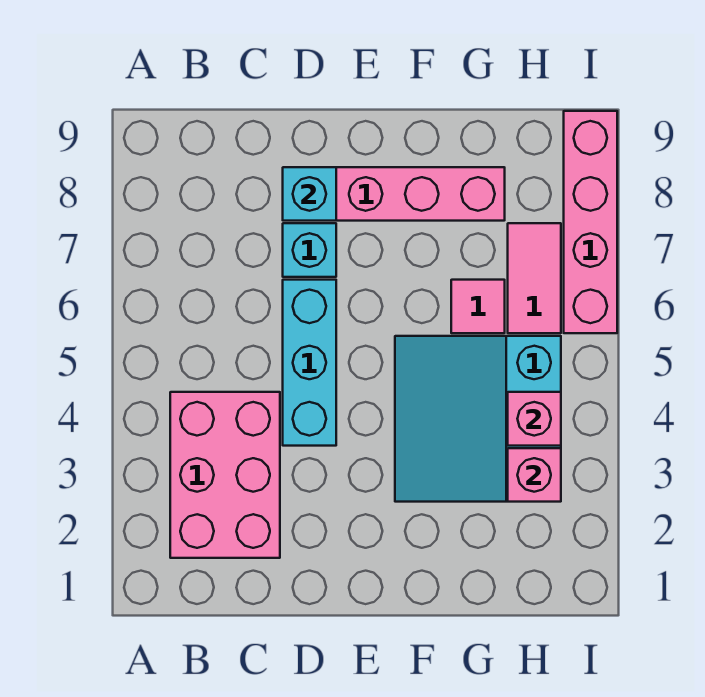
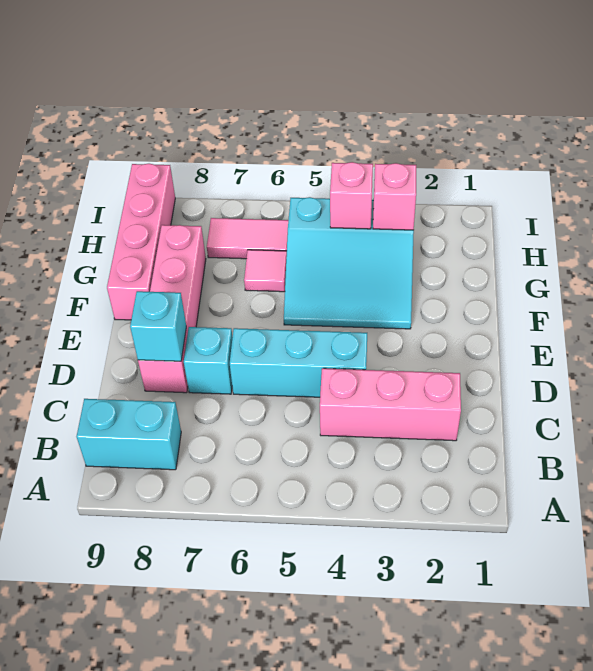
pink 2x3 brick [170,392,280,558] -> pink 1x3 brick [320,368,461,441]
none -> cyan 1x2 brick [77,399,181,470]
pink 1x4 brick [564,111,617,333] -> pink 1x4 brick turned to [107,164,175,320]

